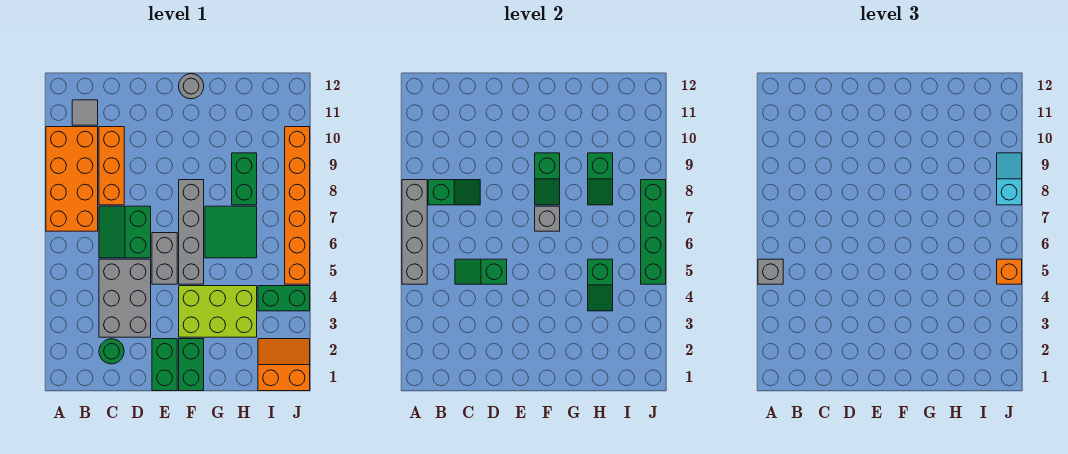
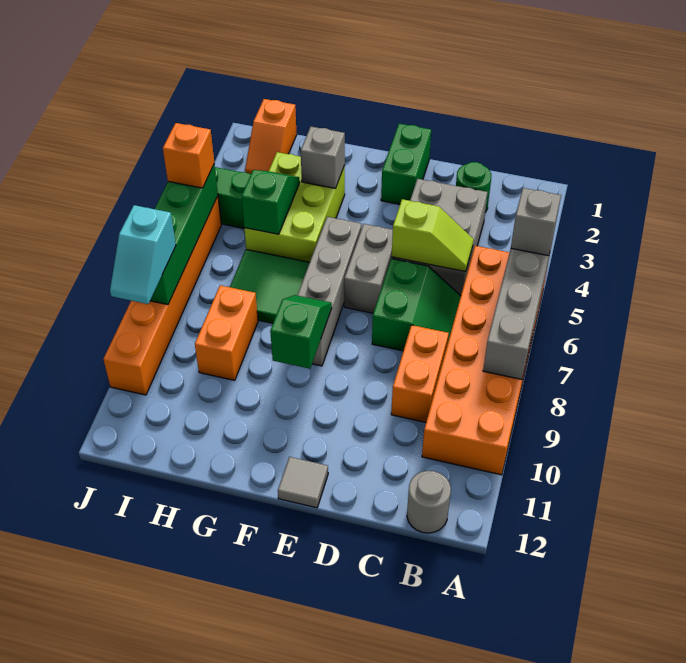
orange 2x4 brick [46,127,98,231] -> orange 2x6 brick [422,246,547,475]
green 1x2 slope [428,180,480,205] -> none
grey 1x1 tile [72,100,98,125] -> grey 1x1 tile moved to [278,457,328,508]
green 1x2 slope [455,259,507,284] -> lime 1x2 slope [392,199,474,272]
orange 1x3 brick [99,127,124,205] -> orange 1x2 brick [391,325,449,422]
green 1x2 brick [179,339,204,391] -> none
lime 2x3 brick [179,286,257,337] -> lime 2x3 brick turned to [244,152,345,262]
grey 1x1 brick [535,206,560,231] -> grey 1x1 brick moved to [301,127,345,189]
grey 1x1 round brick [179,74,204,99] -> grey 1x1 round brick moved to [407,471,451,533]
green 1x2 brick [232,153,257,205] -> orange 1x2 brick [195,285,258,380]
green 1x2 slope [588,153,613,205] -> none
orange 2x2 slope [258,339,310,391] -> orange 1x2 slope [245,99,297,174]

